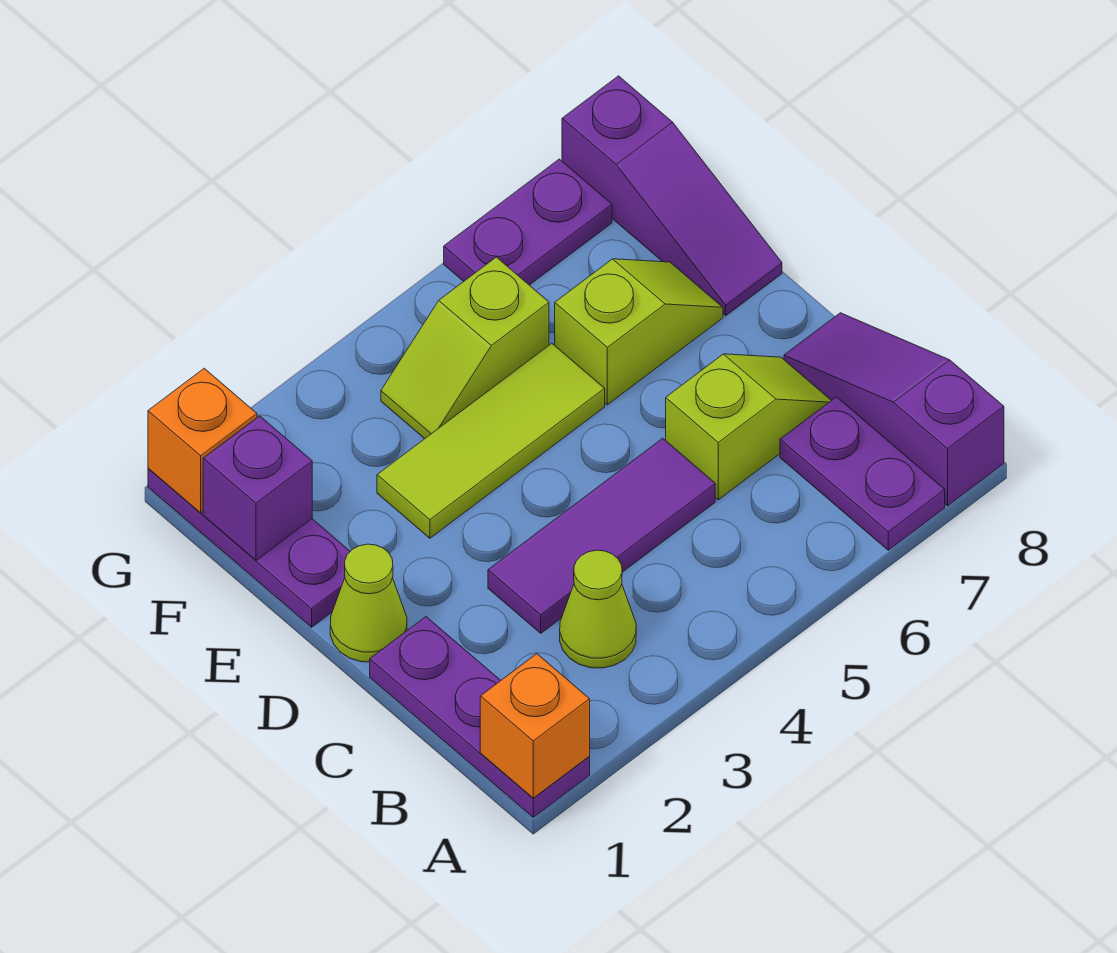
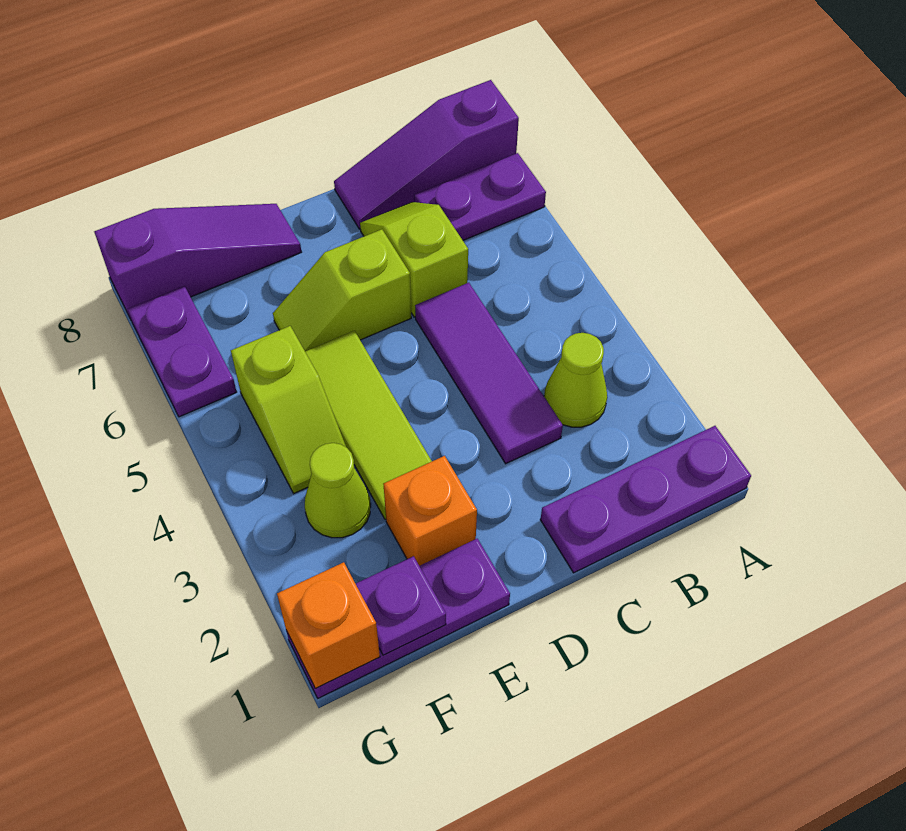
orange 1x1 brick [480,654,590,798] -> orange 1x1 brick moved to [383,456,477,566]
lime 1x1 cone [330,544,407,662] -> lime 1x1 cone moved to [305,443,371,538]
lime 1x2 slope [555,259,723,405] -> lime 1x2 slope turned to [273,229,411,351]
purple 1x1 brick [203,416,312,560] -> purple 1x1 plate [356,556,446,655]

